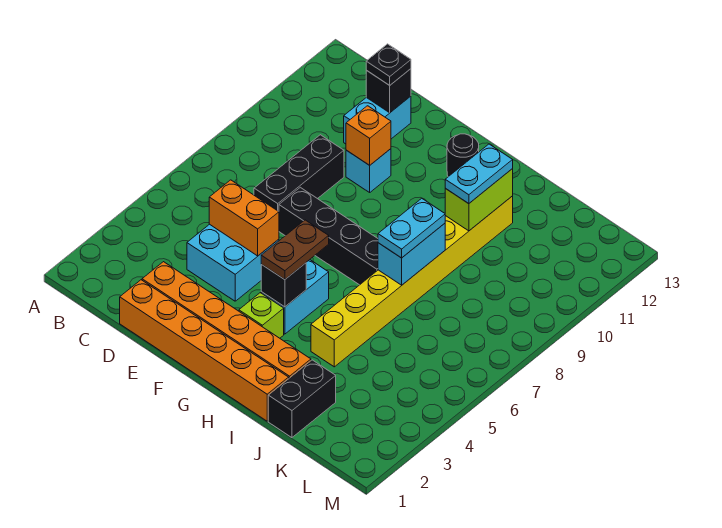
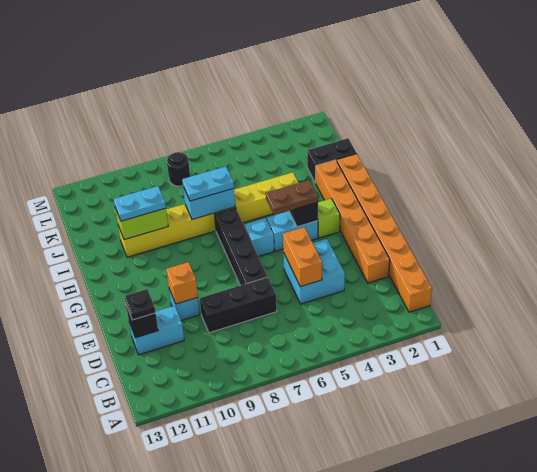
orange 1x6 brick [120,280,289,421] -> orange 1x8 brick [337,154,432,312]
none -> cyan 1x1 brick [245,218,274,256]
black 1x1 round brick [447,134,479,177] -> black 1x1 round brick moved to [167,152,190,186]

